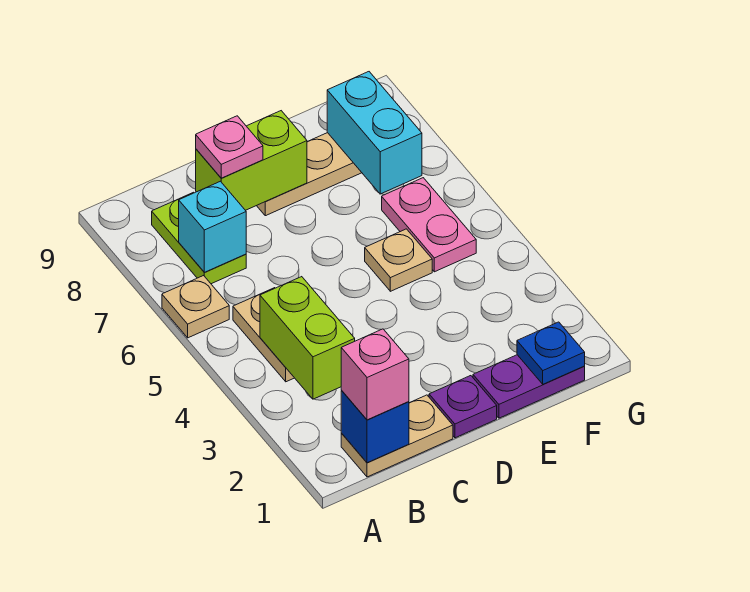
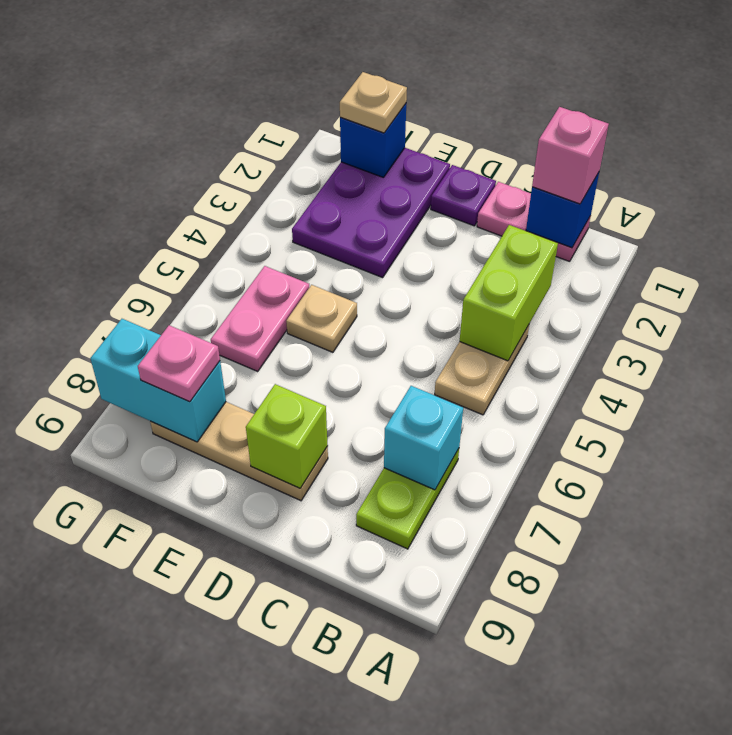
tan 1x1 plate [162,276,229,338] -> tan 1x1 plate moved to [340,72,407,133]
tan 1x2 plate [341,395,453,477] -> pink 1x2 plate [477,182,591,262]
lime 1x2 brick [196,111,307,210] -> lime 1x1 brick [246,384,328,488]
pink 1x1 plate [196,116,263,178] -> pink 1x1 plate moved to [138,325,220,402]
purple 1x2 plate [473,355,585,418] -> purple 2x3 plate [292,148,450,278]
blue 1x1 plate [517,322,585,384] -> blue 1x1 brick [340,104,406,178]
cyan 1x2 brick [327,72,422,194] -> cyan 1x2 brick turned to [90,319,226,442]

